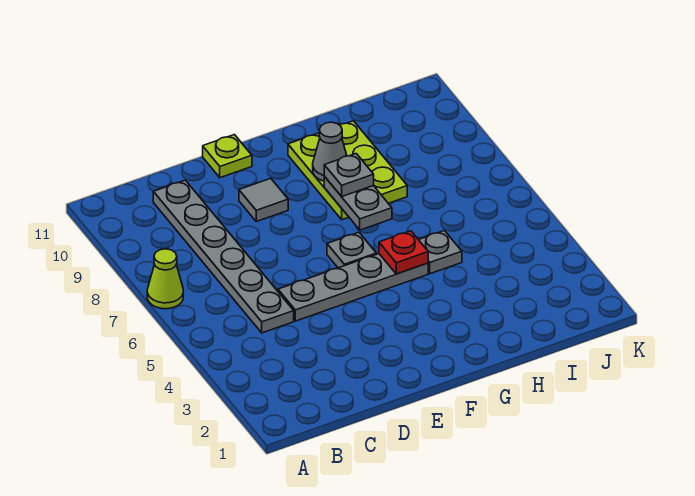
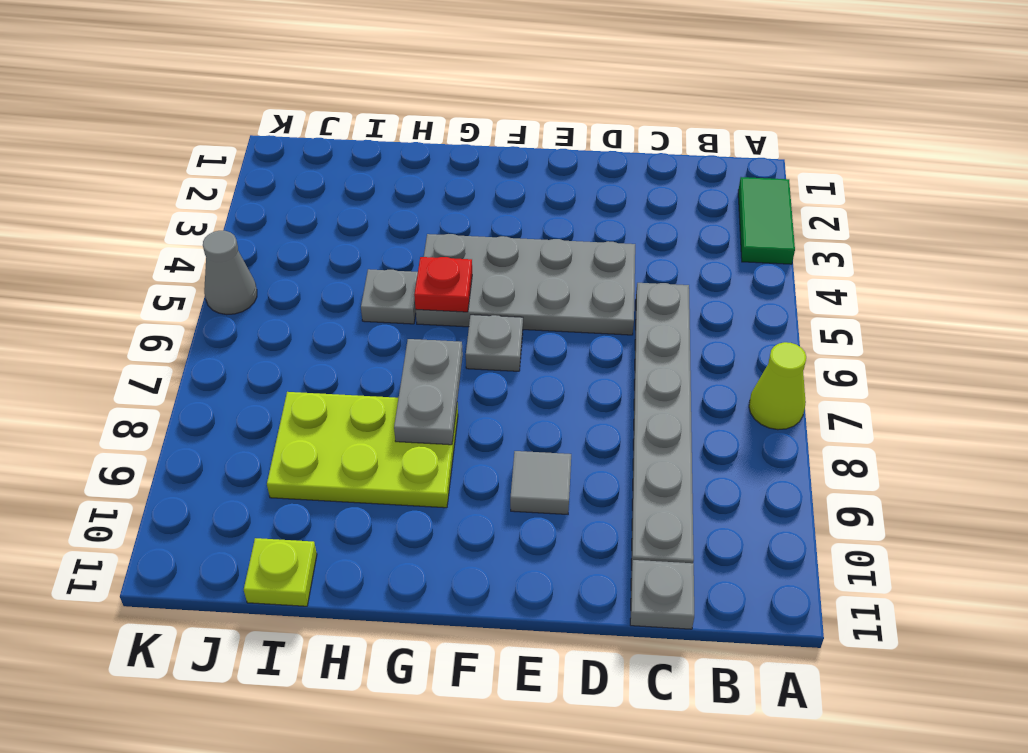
none -> green 1x2 tile [738,177,795,264]
grey 1x4 plate [278,254,428,321] -> grey 2x4 plate [416,234,635,335]
lime 1x1 plate [203,135,252,178] -> lime 1x1 plate moved to [244,538,317,606]
lime 2x3 plate [288,121,407,220] -> lime 2x3 plate turned to [267,392,458,508]
grey 1x1 plate [324,154,374,197] -> grey 1x1 plate moved to [630,560,694,629]
grey 1x1 cone [313,122,347,181] -> grey 1x1 cone moved to [203,231,257,315]

